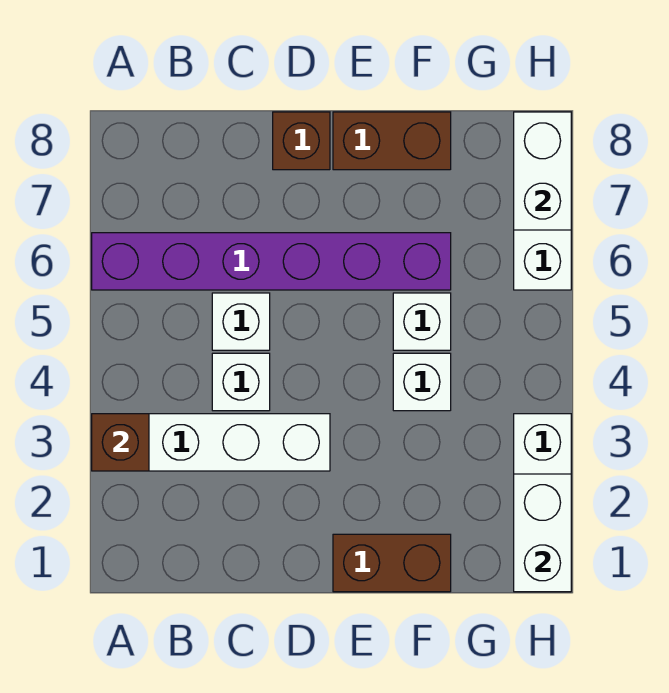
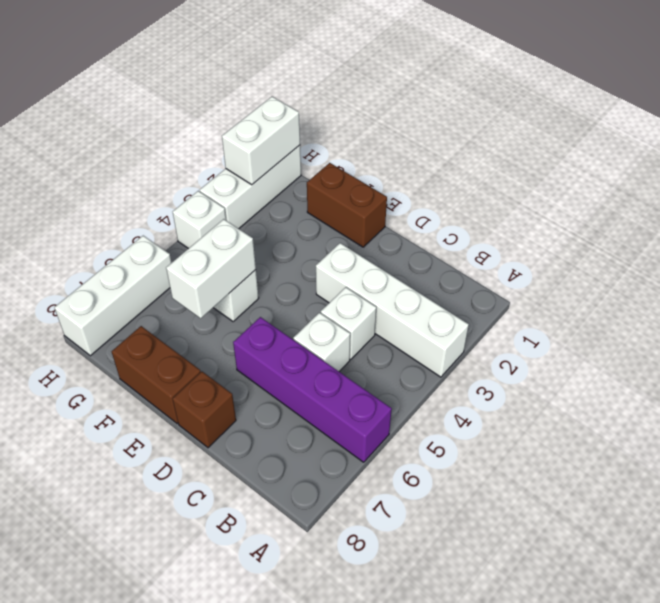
brown 1x1 brick [92,414,149,471] -> none
purple 1x6 brick [92,233,451,290] -> purple 1x4 brick [233,317,392,462]
white 1x1 brick [393,353,451,411] -> white 1x1 brick moved to [173,191,226,249]
white 1x2 brick [514,112,571,230] -> white 1x2 brick moved to [166,219,256,318]

